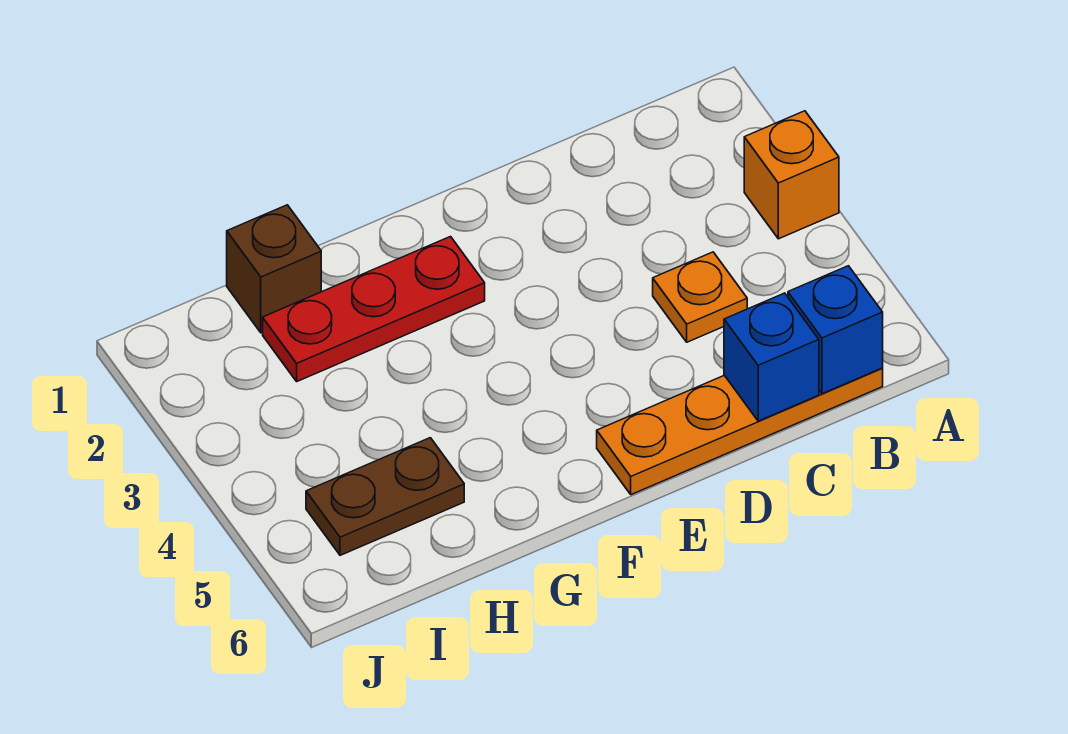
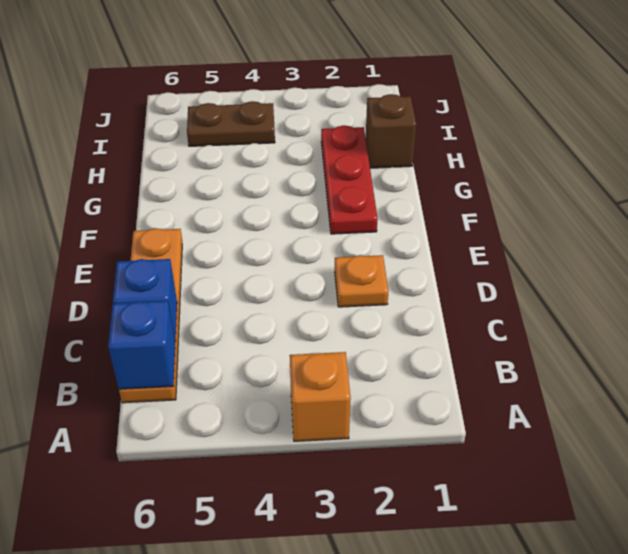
orange 1x1 plate [653,252,747,342] -> orange 1x1 plate moved to [335,255,388,307]
brown 1x2 plate [306,438,464,555] -> brown 1x2 plate turned to [187,101,275,146]

